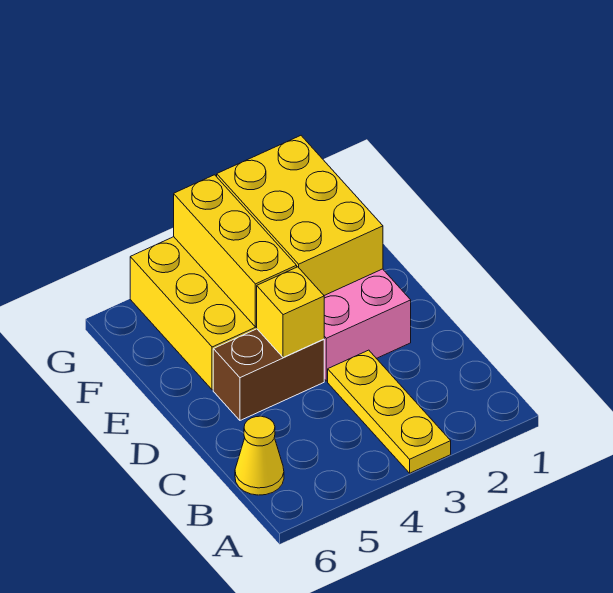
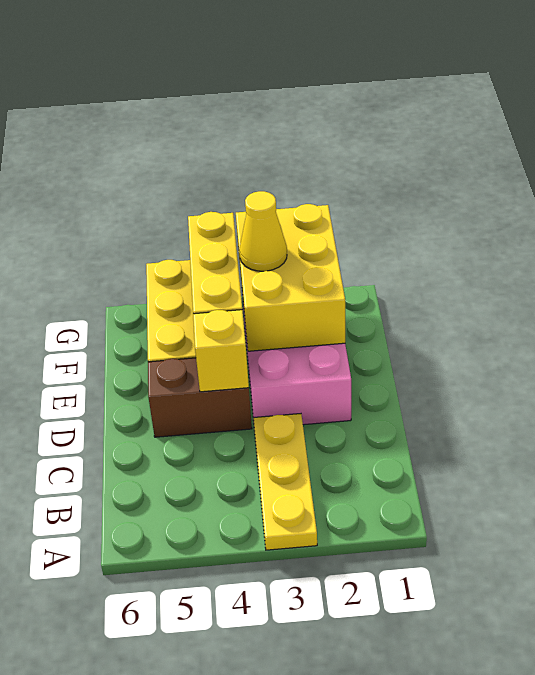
yellow 1x1 cone [235,416,284,495] -> yellow 1x1 cone moved to [239,191,287,271]

